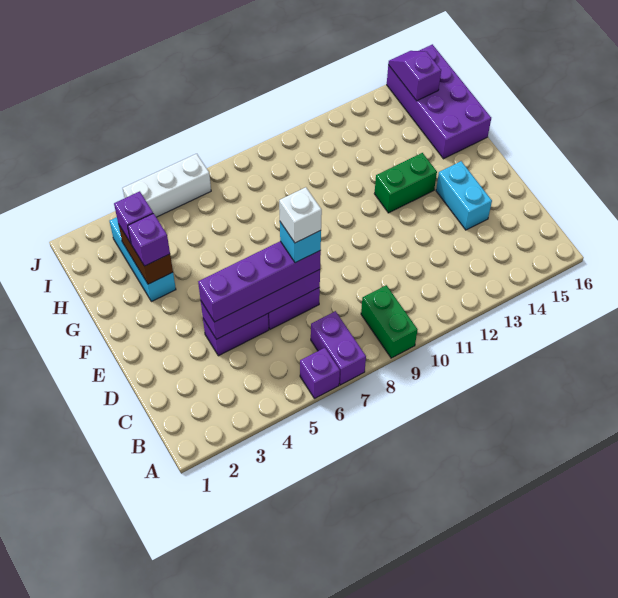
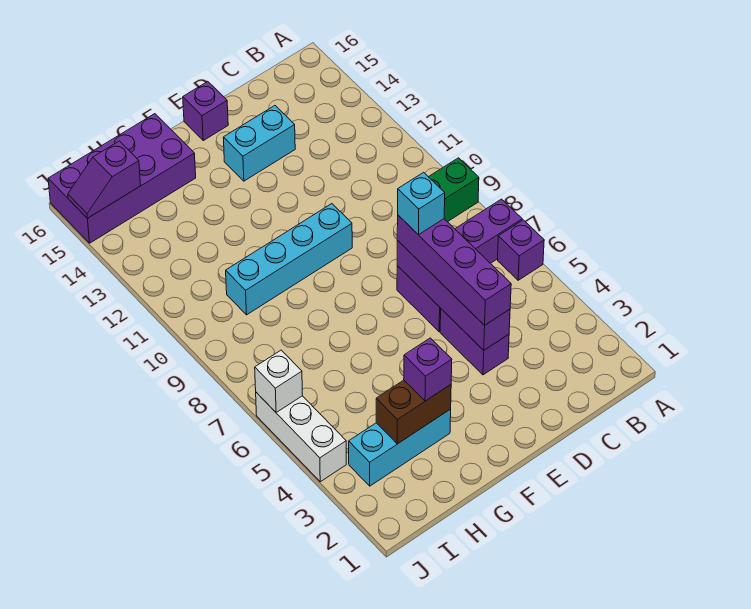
white 1x1 brick [279,187,322,243] -> white 1x1 brick moved to [255,350,303,412]
none -> cyan 1x4 brick [226,204,352,315]
green 1x2 brick [374,153,437,213] -> none
purple 1x1 brick [114,191,153,243] -> purple 1x1 brick moved to [183,82,228,140]

